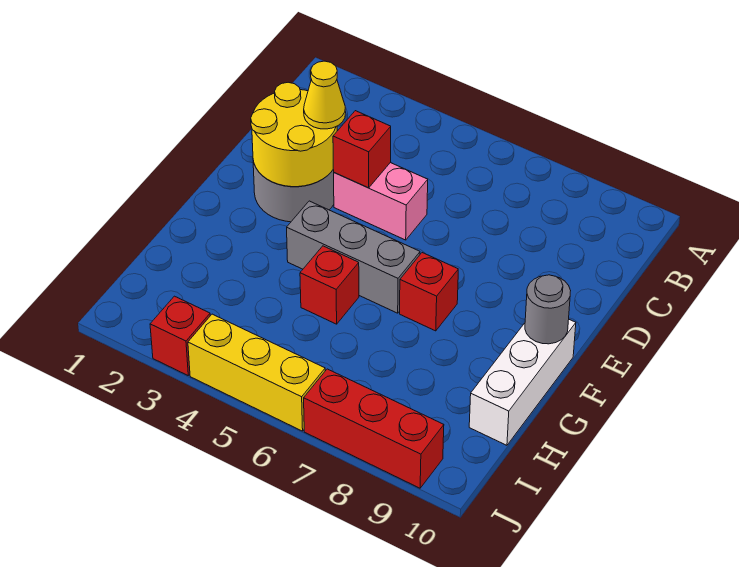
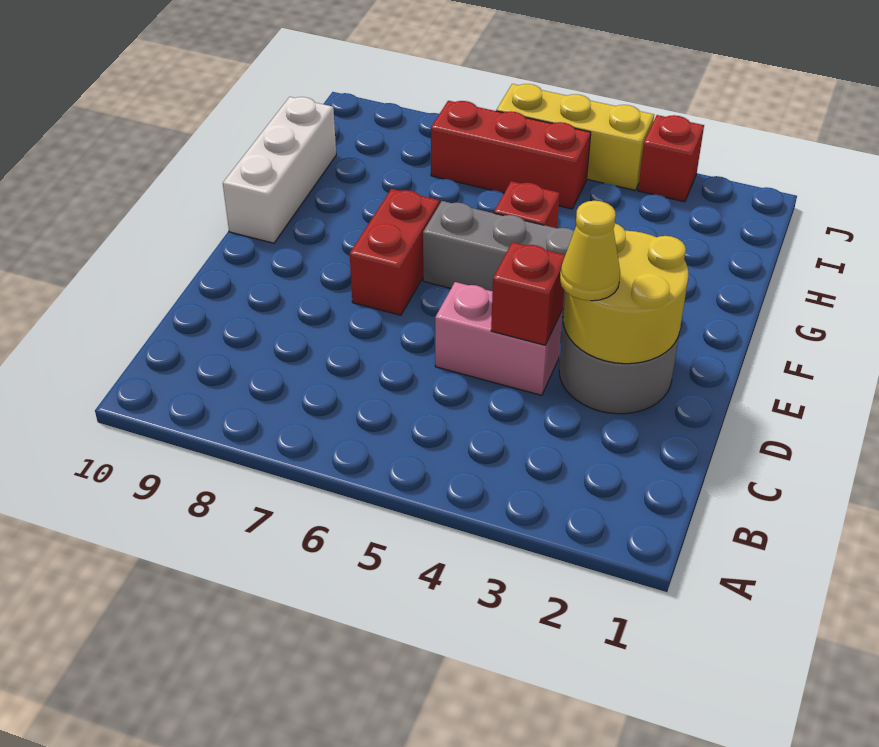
red 1x1 brick [400,253,458,331] -> red 1x2 brick [350,189,439,315]
grey 1x1 round brick [525,275,571,344] -> none
red 1x3 brick [304,369,444,488] -> red 1x3 brick moved to [431,101,591,209]

